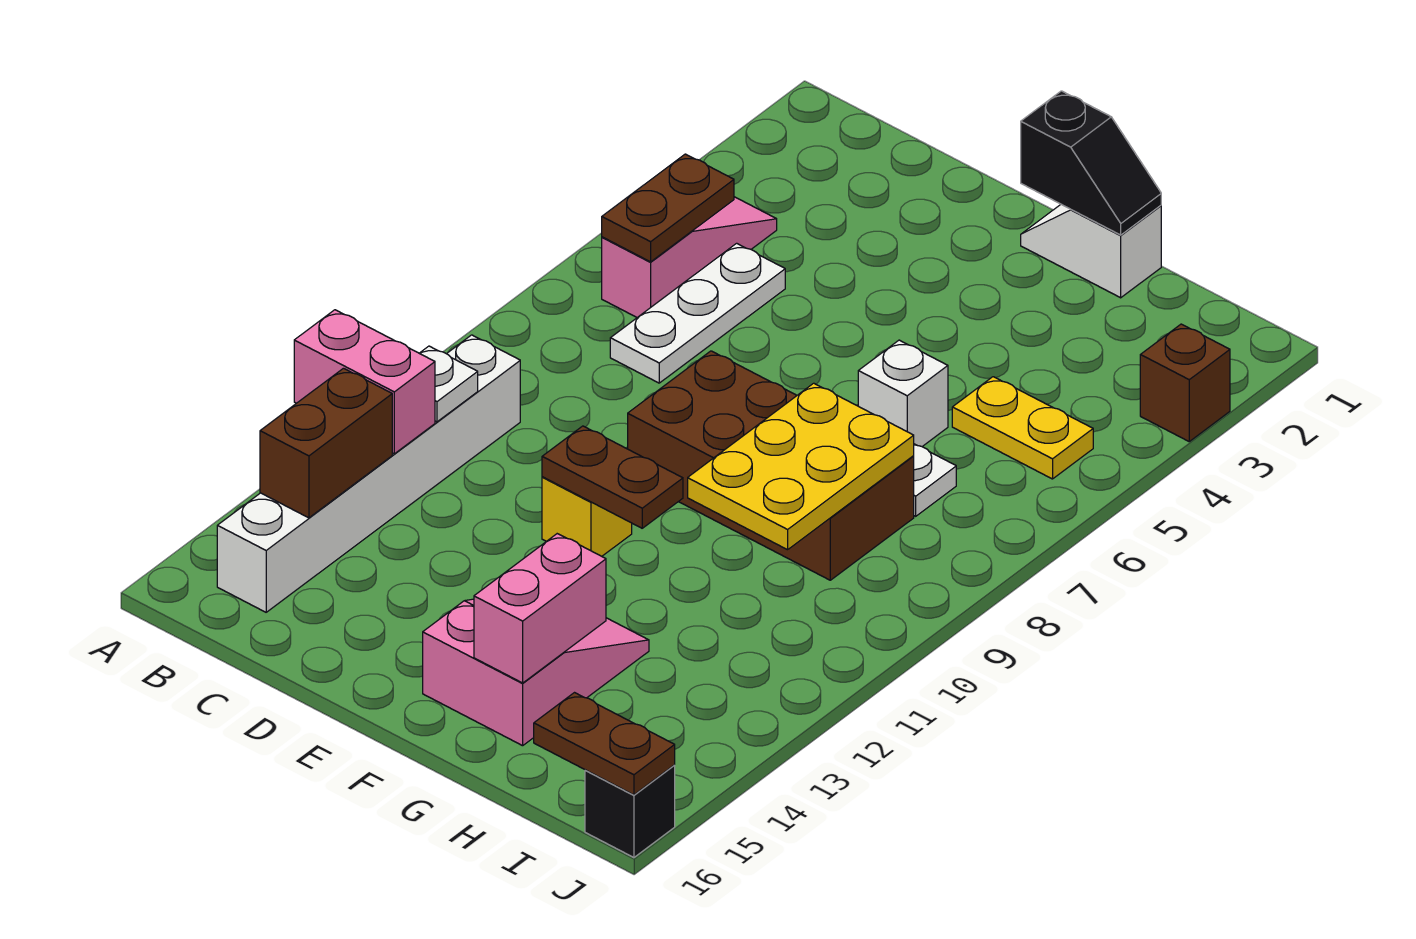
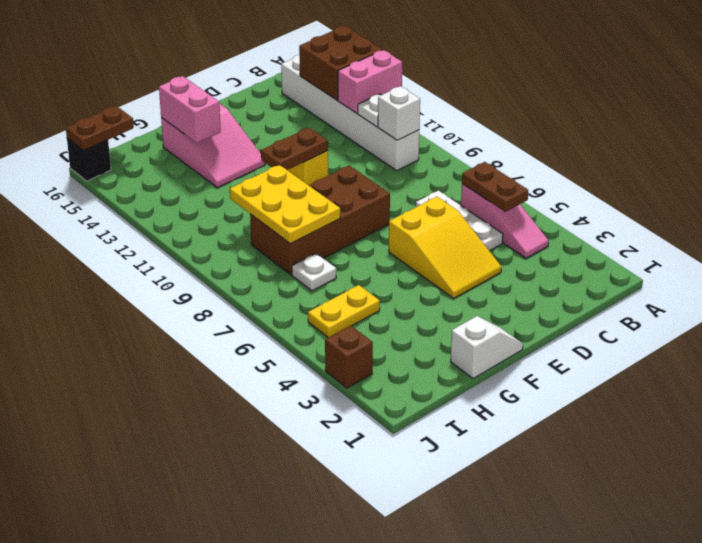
brown 1x2 brick [260,368,392,518] -> brown 2x2 brick [299,26,382,100]
none -> yellow 2x3 slope [389,197,501,298]
black 1x2 slope [1021,91,1161,235] -> none
white 1x1 brick [858,340,948,446] -> white 1x1 brick moved to [378,86,420,140]

